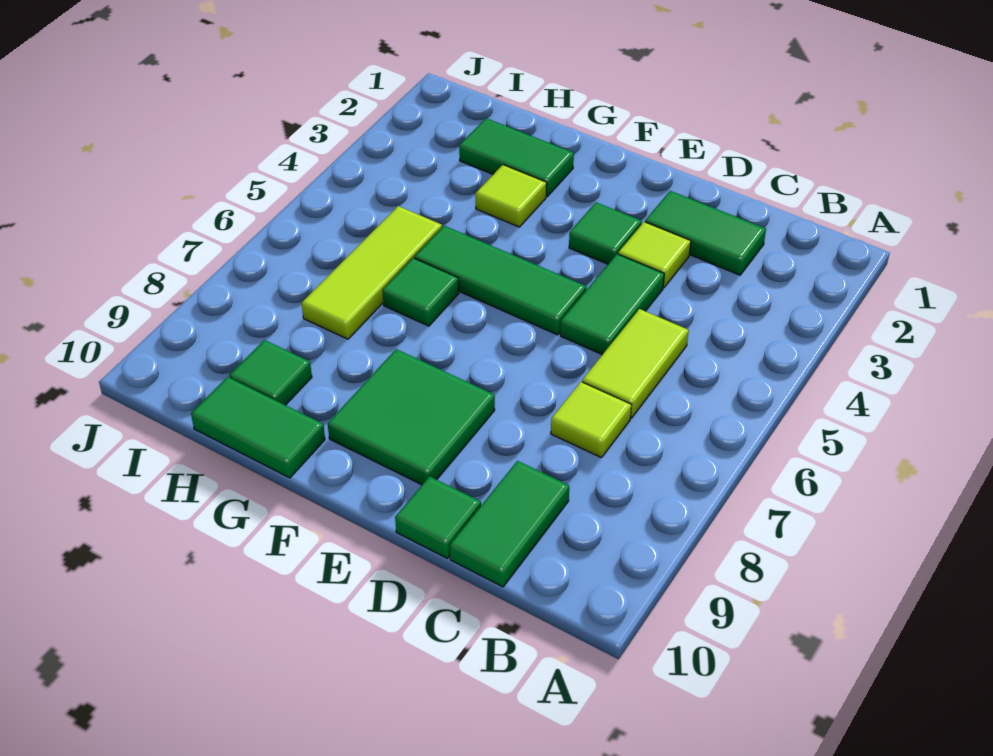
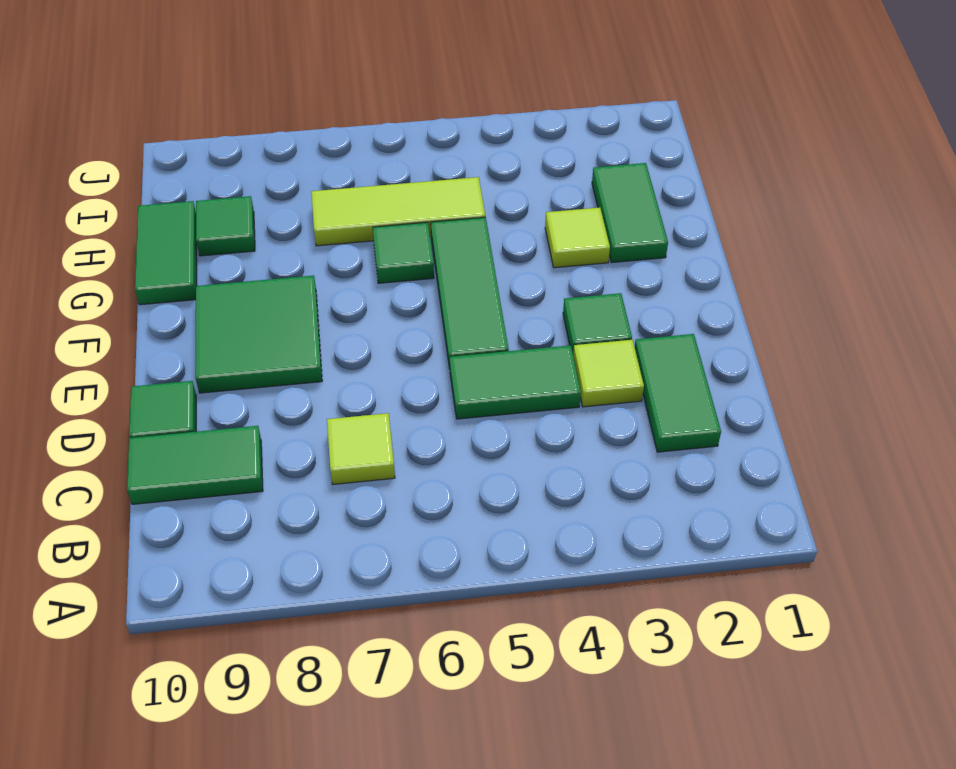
lime 1x2 tile [582,309,689,418] -> none

